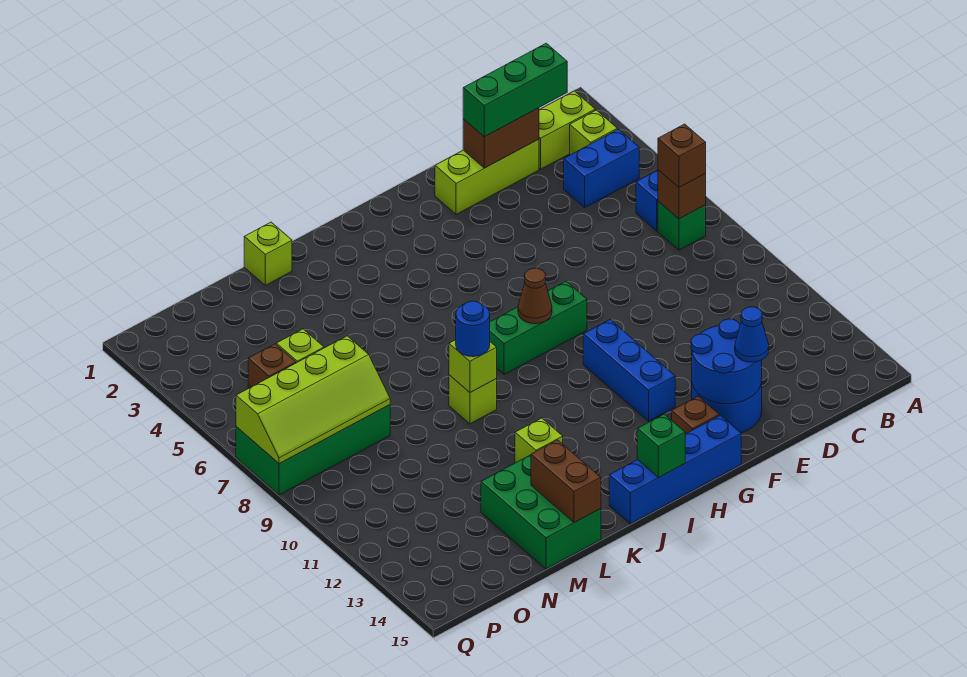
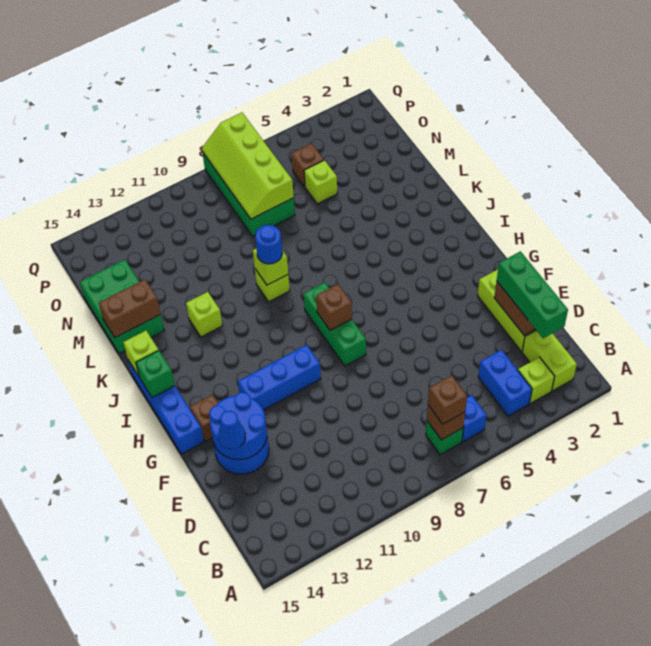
brown 1x1 cone [518,268,552,324] -> brown 1x1 brick [316,284,352,330]
lime 1x1 brick [244,222,292,285] -> lime 1x1 brick moved to [123,331,159,376]
green 2x3 brick [481,455,601,569] -> green 2x3 brick turned to [80,260,164,354]

